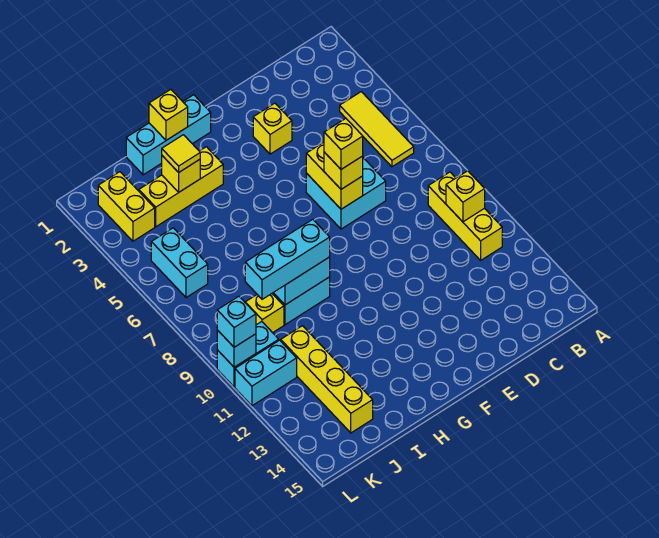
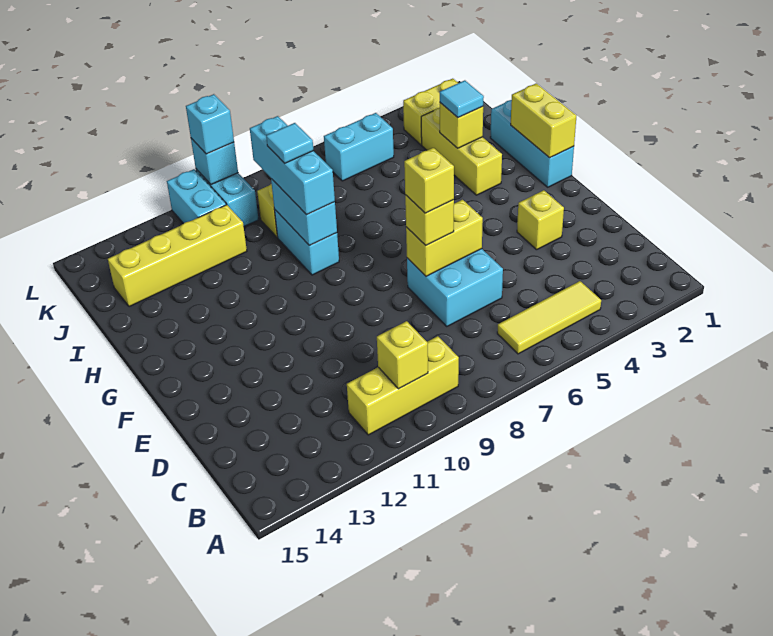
yellow 1x1 brick [149,89,188,140] -> yellow 1x2 brick [511,83,576,158]
yellow 1x1 tile [162,135,200,173] -> cyan 1x1 tile [439,80,484,118]
none -> cyan 1x1 tile [266,123,313,163]

